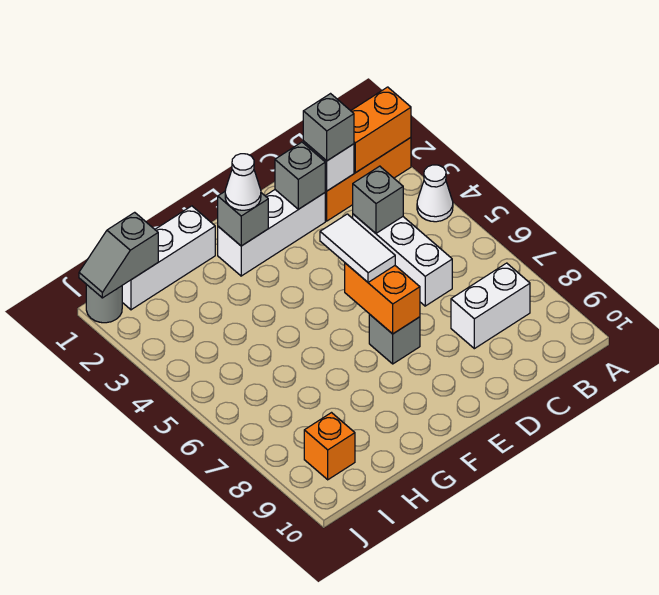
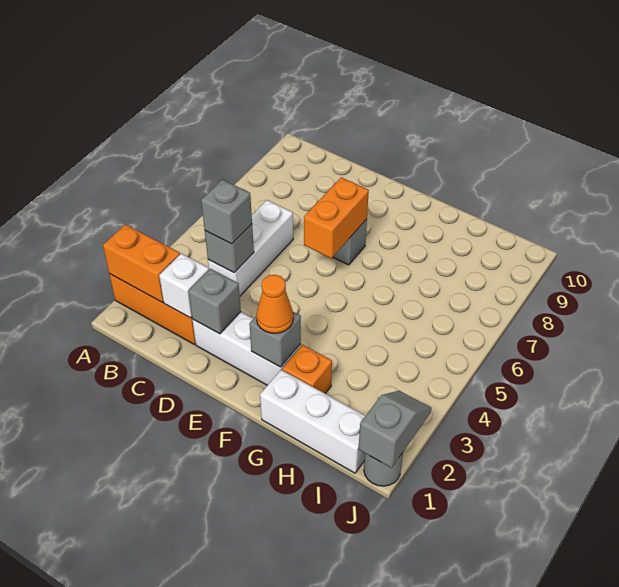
white 1x1 cone [417,165,453,222] -> none
white 1x2 brick [451,263,530,349] -> none
grey 1x1 brick [303,94,354,161] -> grey 1x1 brick moved to [201,180,252,244]
white 1x2 tile [320,214,395,282] -> none
white 1x1 cone [225,154,261,210] -> orange 1x1 cone [256,275,293,333]
grey 1x2 slope [79,212,158,298] -> grey 1x2 slope turned to [358,391,431,468]
orange 1x1 brick [304,413,355,480] -> orange 1x1 brick moved to [282,345,332,394]

